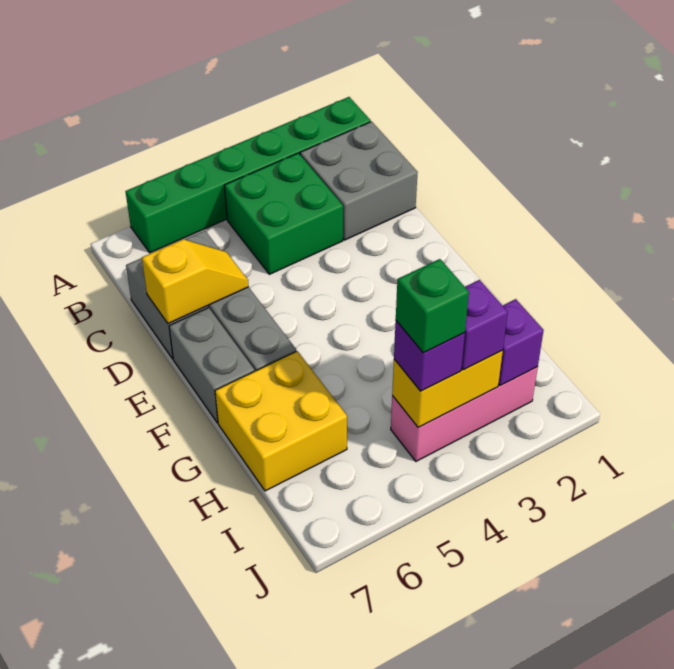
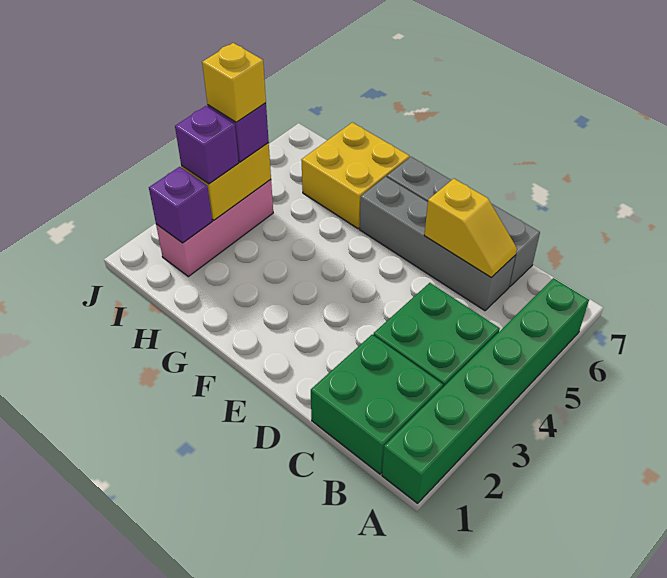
grey 2x2 brick [300,122,418,240] -> green 2x2 brick [311,335,443,474]
yellow 1x2 slope [142,239,249,324] -> yellow 1x2 slope turned to [424,179,517,278]
green 1x1 brick [396,259,469,353] -> yellow 1x1 brick [202,43,266,122]

